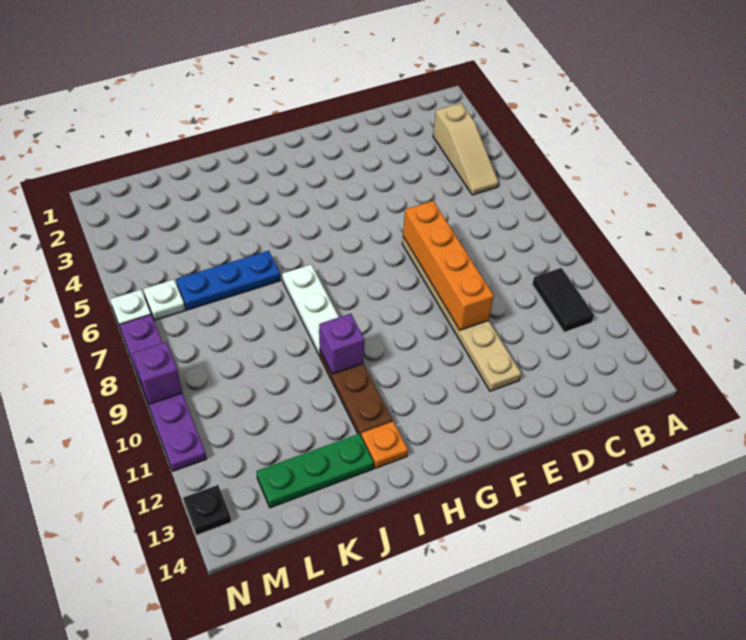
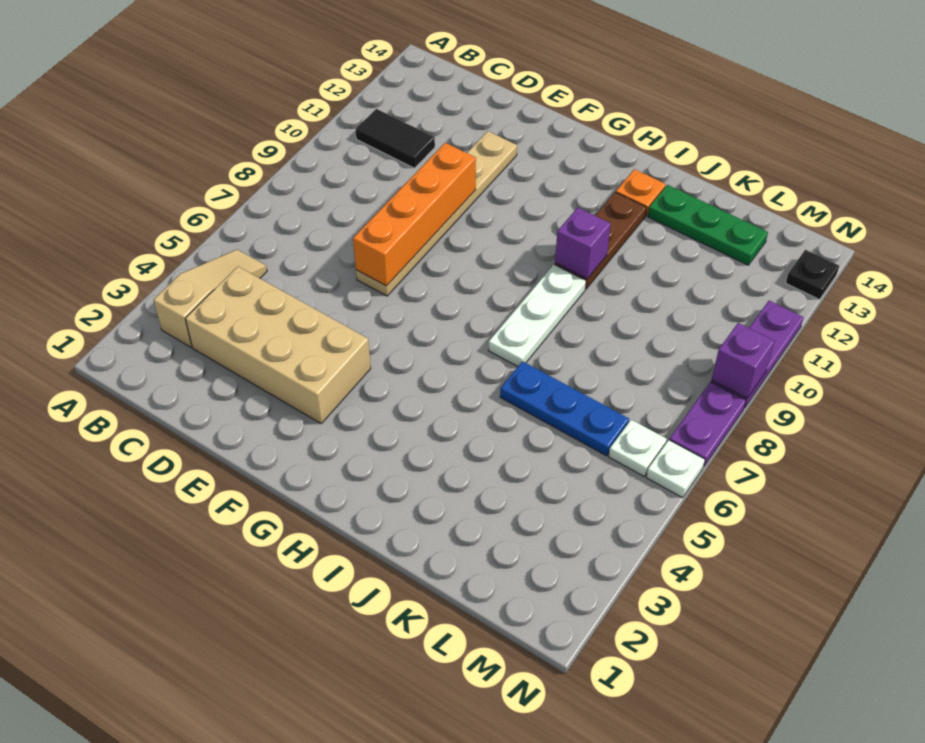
black 1x2 tile [532,268,594,332] -> black 1x2 tile turned to [356,109,435,168]
none -> tan 2x4 brick [185,267,371,423]

